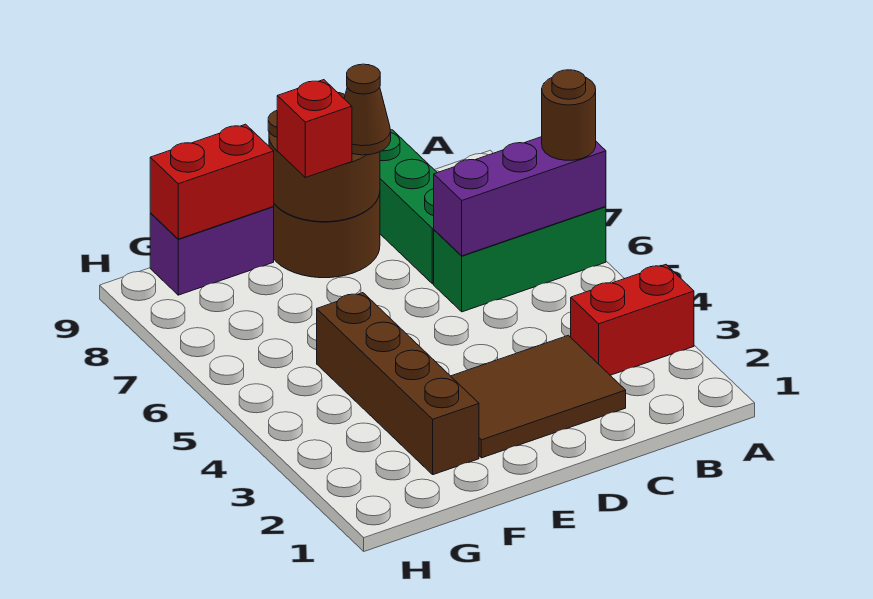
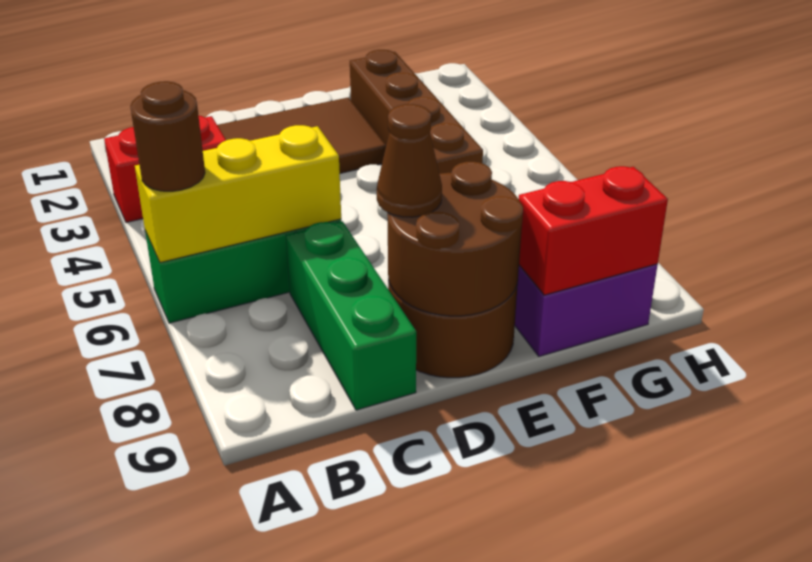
purple 1x3 brick [434,137,606,256] -> yellow 1x3 brick [135,125,341,263]
red 1x1 brick [277,80,352,178] -> none

